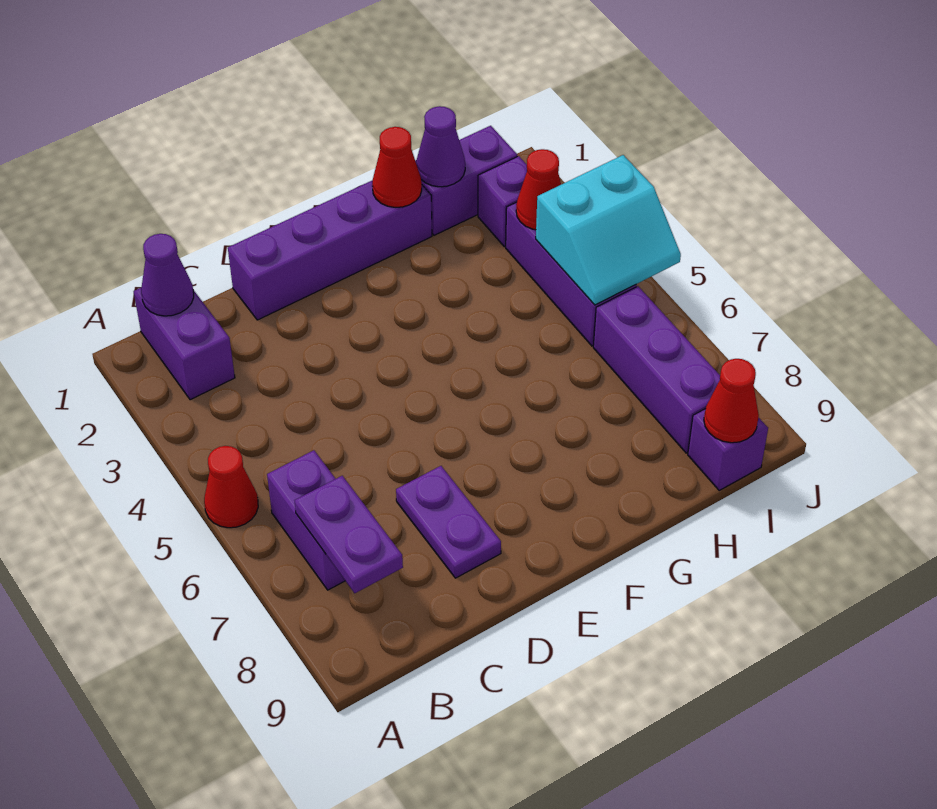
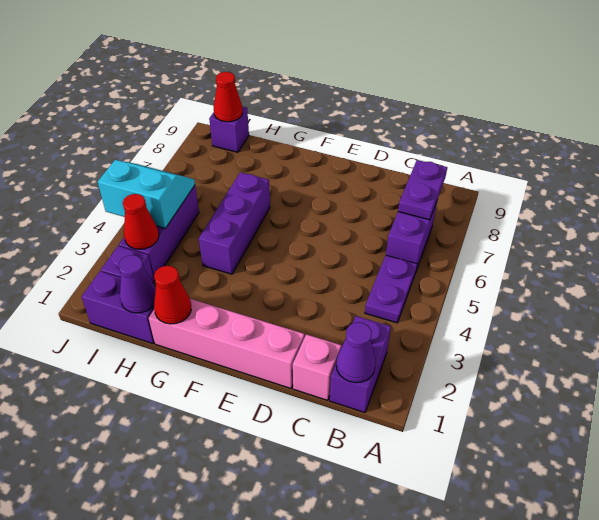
red 1x1 cone [204,446,258,528] -> none
none -> pink 1x1 brick [293,334,342,400]
purple 1x4 brick [228,181,432,320] -> pink 1x4 brick [149,299,304,388]
purple 1x2 plate [396,466,501,578] -> purple 1x2 plate moved to [365,255,417,323]
purple 1x3 brick [593,286,720,453] -> purple 1x3 brick moved to [199,172,270,274]

